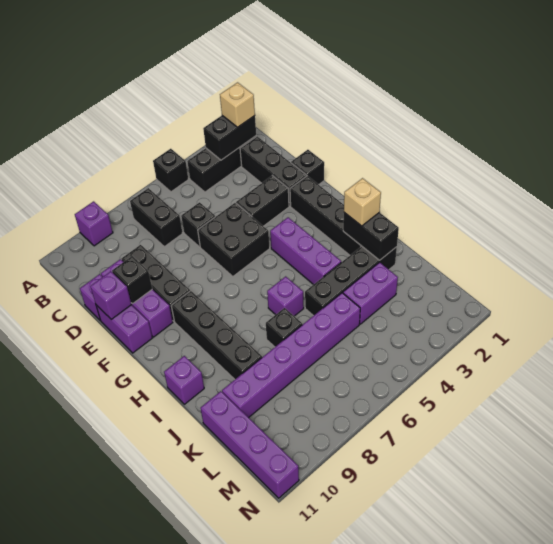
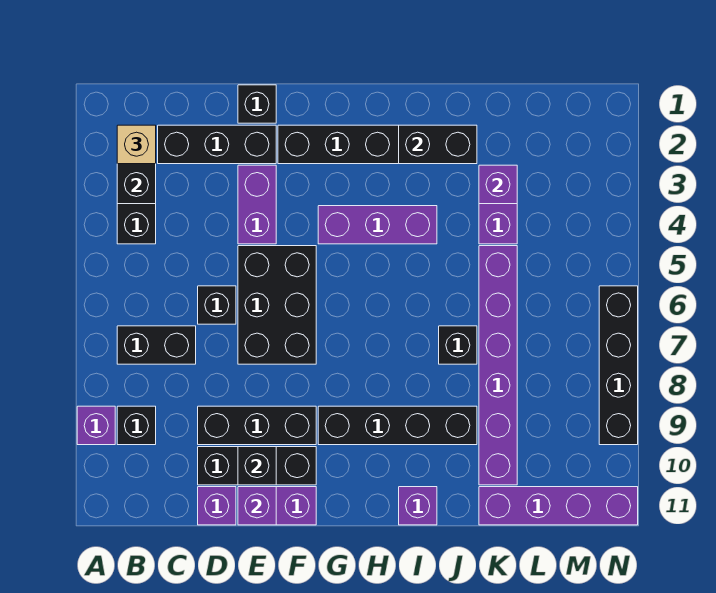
black 1x1 brick [153,149,188,192] -> black 1x1 brick moved to [117,406,156,445]
purple 1x3 brick [101,259,173,337] -> black 1x3 brick [198,447,316,485]
black 1x2 brick [236,176,289,226] -> purple 1x2 brick [238,165,276,244]
black 2x2 brick [198,203,270,276] -> black 2x3 brick [238,246,316,364]
tan 1x1 brick [344,178,381,226] -> none
purple 1x1 brick [267,276,304,316] -> purple 1x1 brick moved to [479,165,517,204]
black 1x4 brick [305,246,397,316] -> black 1x4 brick moved to [599,286,638,445]

